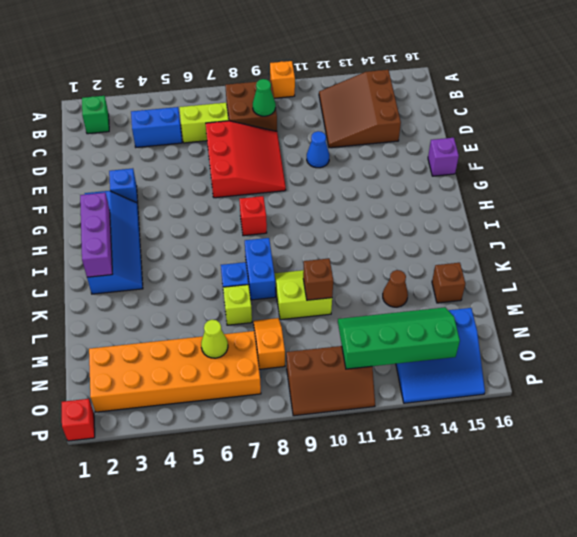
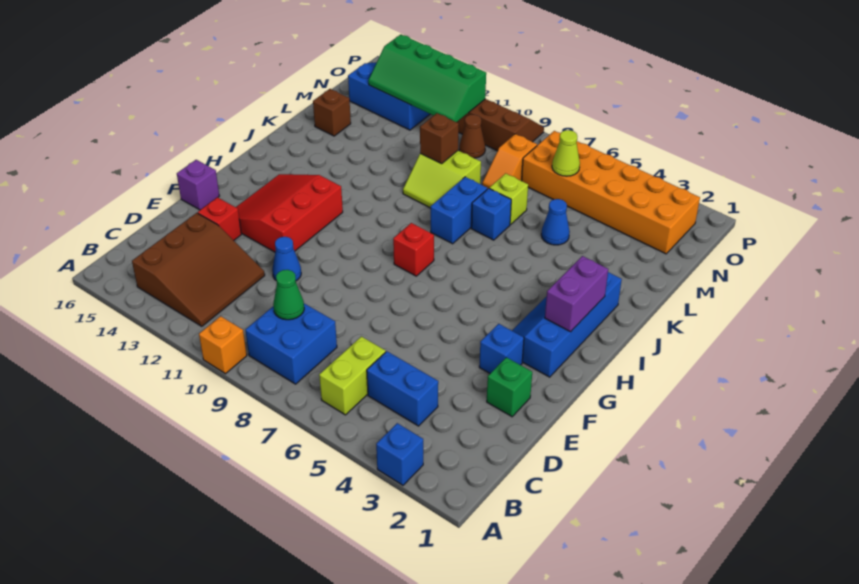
none -> blue 1x1 brick [376,423,423,485]
green 1x1 brick [82,96,109,134] -> green 1x1 brick moved to [487,357,532,417]
brown 2x2 brick [225,80,277,131] -> blue 2x2 brick [245,303,337,384]
lime 1x2 brick [179,103,229,143] -> lime 1x2 brick turned to [319,336,386,415]
red 3x3 slope [206,121,286,198] -> red 3x3 slope moved to [236,174,343,252]
purple 1x3 brick [80,193,113,277] -> purple 1x2 brick [545,256,608,332]
none -> blue 1x1 cone [541,199,570,245]
brown 1x1 cone [383,270,408,307] -> brown 1x1 cone moved to [459,115,485,158]
red 1x1 brick [62,399,95,441] -> red 1x1 brick moved to [198,197,241,240]

